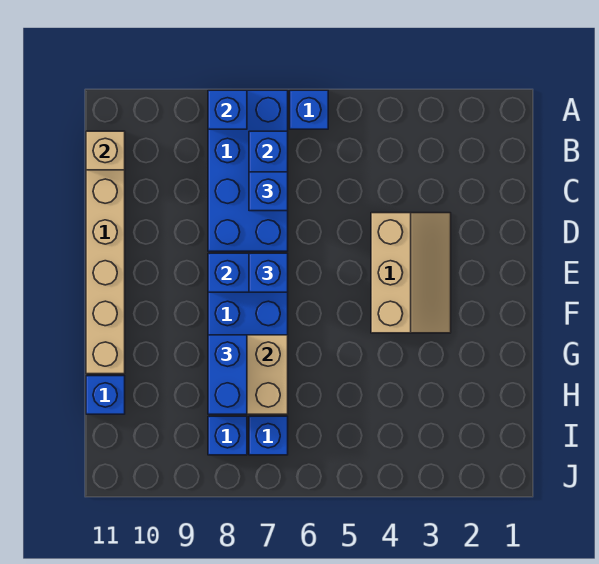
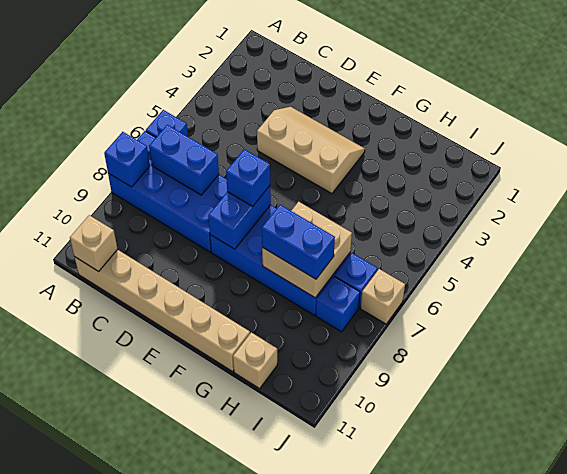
blue 1x1 brick [249,172,288,211] -> none
blue 1x1 brick [86,376,125,414] -> tan 1x1 brick [233,332,277,388]
none -> tan 1x1 brick [361,269,405,324]

